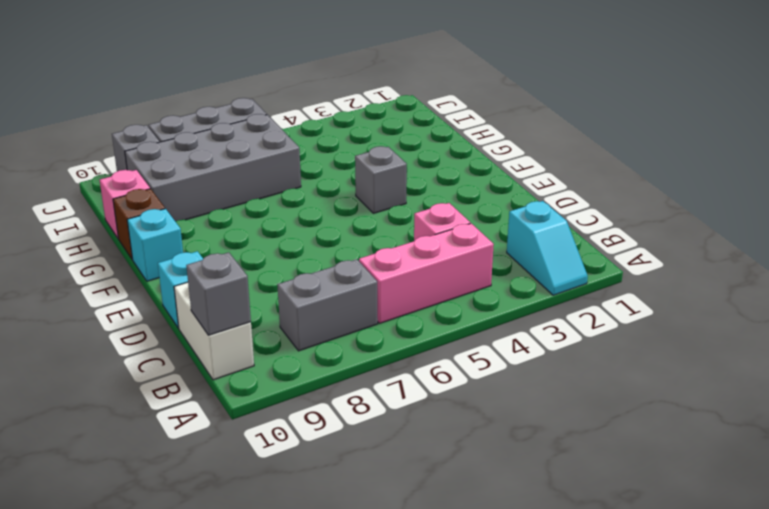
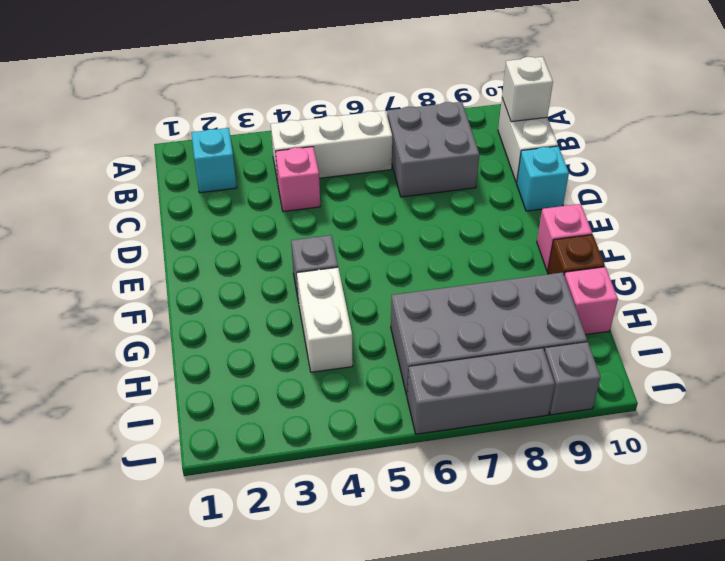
pink 1x3 brick [359,223,494,323] -> white 1x3 brick [271,111,392,182]
grey 1x2 brick [277,259,378,351] -> grey 2x2 brick [387,102,479,197]
grey 1x1 brick [186,252,251,335] -> white 1x1 brick [502,57,553,122]
cyan 1x1 brick [127,209,183,281] -> pink 1x1 brick [537,204,592,271]
none -> white 1x2 brick [297,267,353,372]

